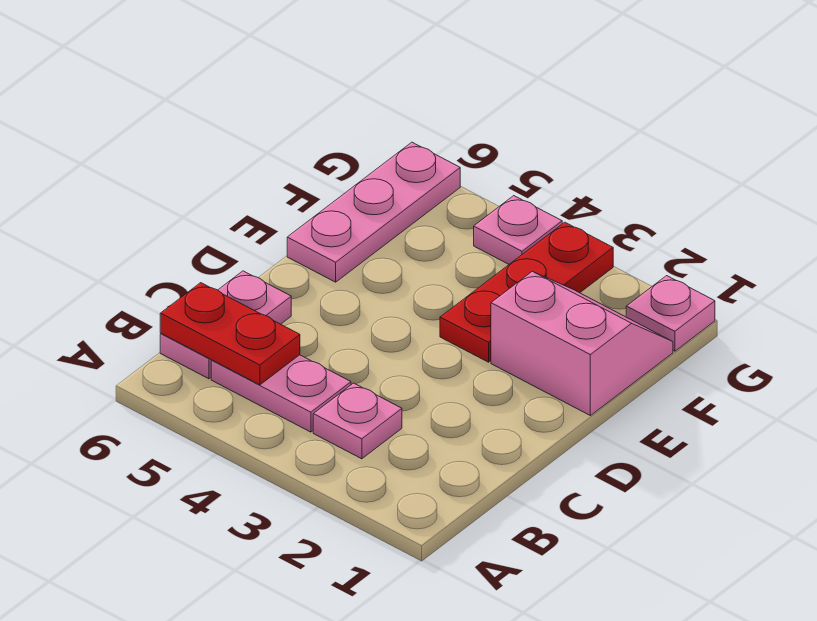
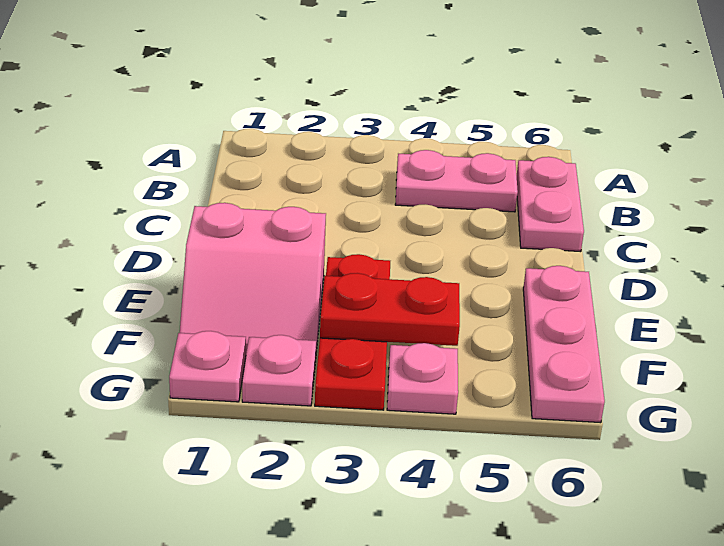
pink 1x1 plate [313,383,402,459] -> pink 1x1 plate moved to [242,335,316,406]
red 1x2 plate [160,283,300,385] -> red 1x2 plate moved to [320,273,460,346]

